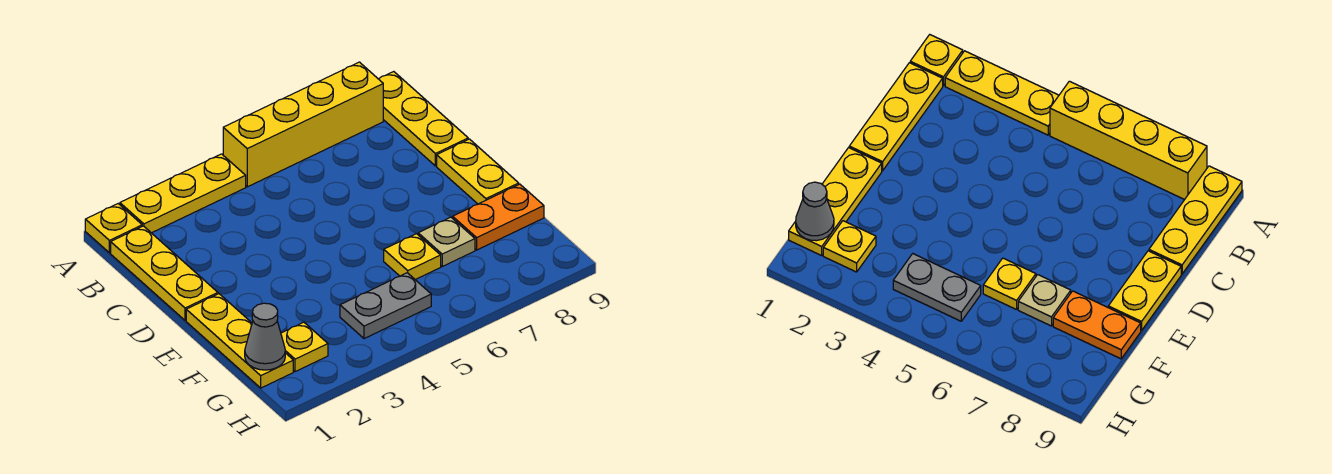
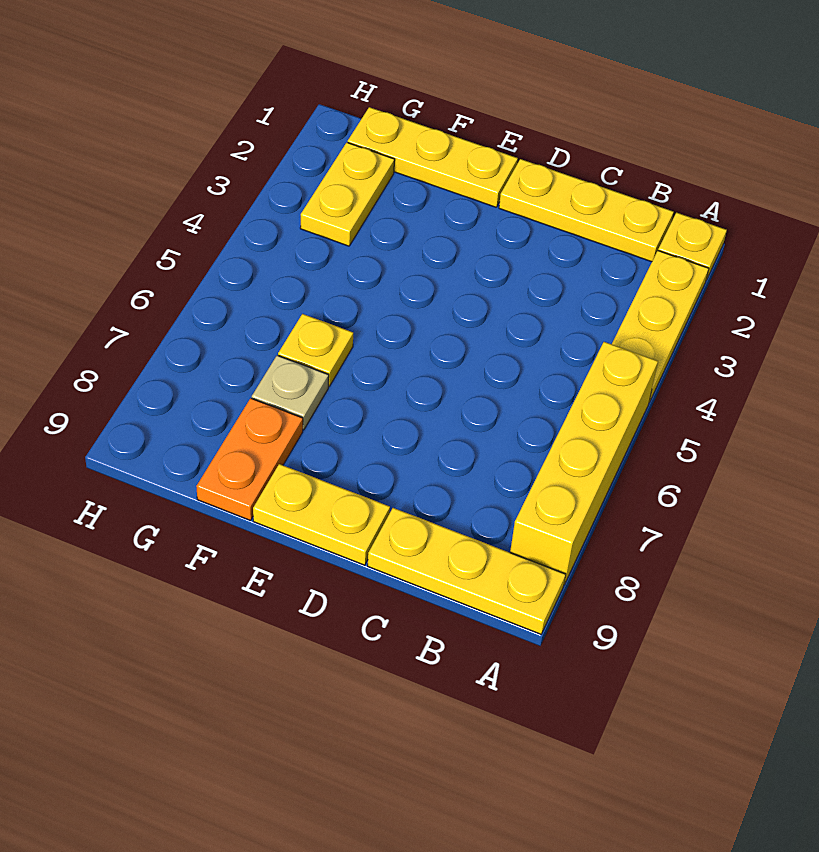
grey 1x1 cone [245,303,285,370] -> none
yellow 1x1 plate [281,322,328,372] -> yellow 1x2 plate [300,142,395,246]
grey 1x2 plate [340,273,431,339] -> none

